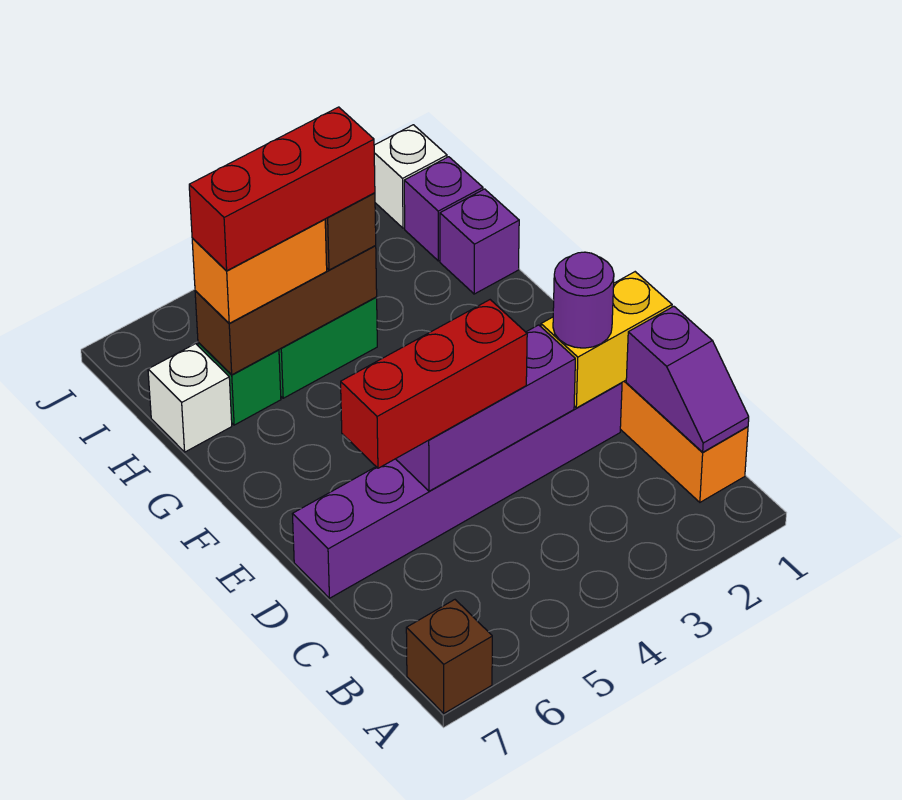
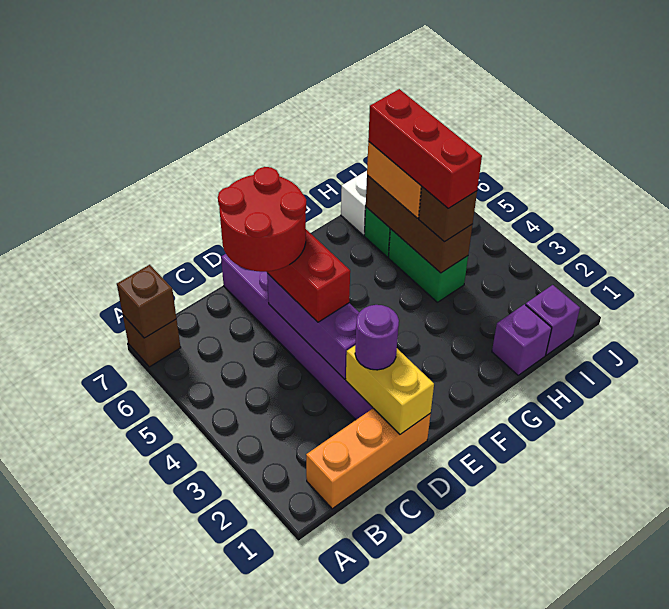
none -> brown 1x1 brick [117,265,176,338]
purple 1x2 slope [626,306,749,452] -> none
none -> red 2x2 round brick [218,167,306,272]
white 1x1 brick [374,125,447,228] -> none

